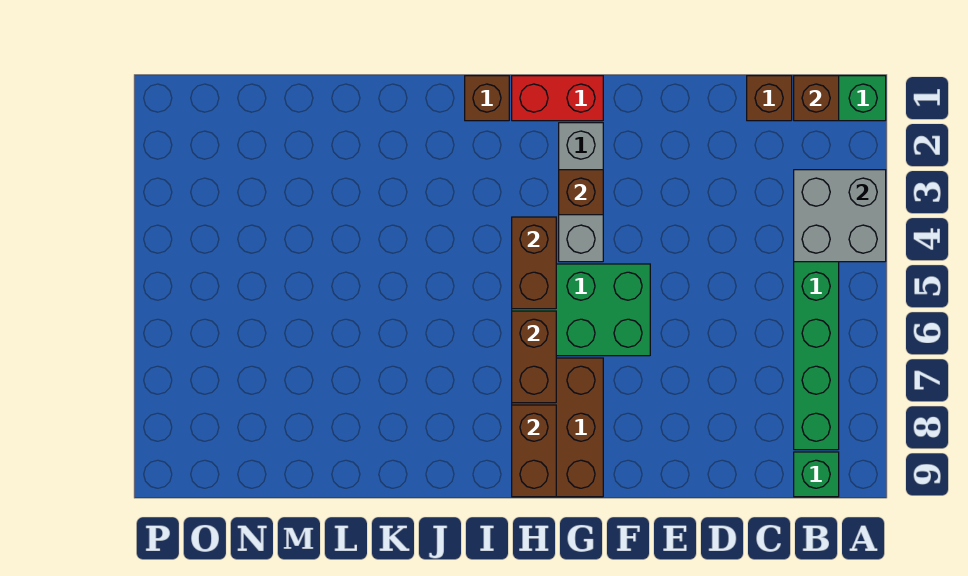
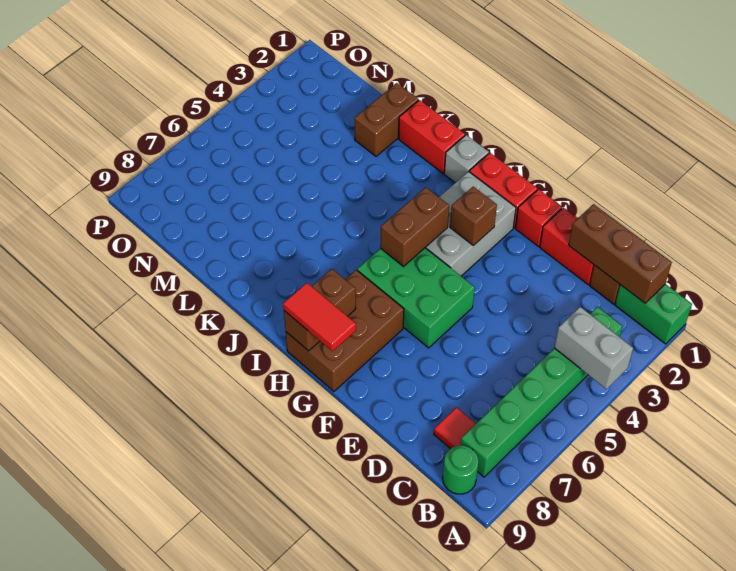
grey 2x2 brick [794,170,886,262] -> grey 1x2 brick [554,307,633,389]
brown 1x1 brick [794,76,839,121] -> brown 1x3 brick [569,204,672,303]
green 1x1 brick [794,452,839,497] -> green 1x1 round brick [443,445,478,494]
none -> red 1x1 tile [434,407,476,449]
none -> red 1x2 brick [540,208,594,284]
none -> red 1x1 brick [515,189,562,246]
grey 1x3 brick [559,123,603,262] -> grey 2x3 brick [425,171,516,276]
none -> red 1x2 tile [283,283,356,351]
brown 1x2 brick [512,311,556,403] -> brown 1x2 brick moved to [355,83,419,156]
brown 1x1 brick [465,76,509,121] -> grey 1x1 brick [444,135,489,183]
none -> red 1x2 brick [399,100,465,173]

